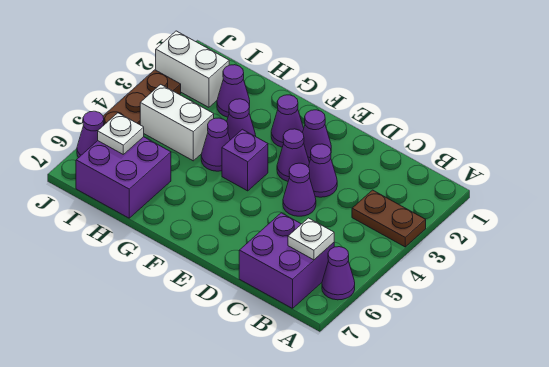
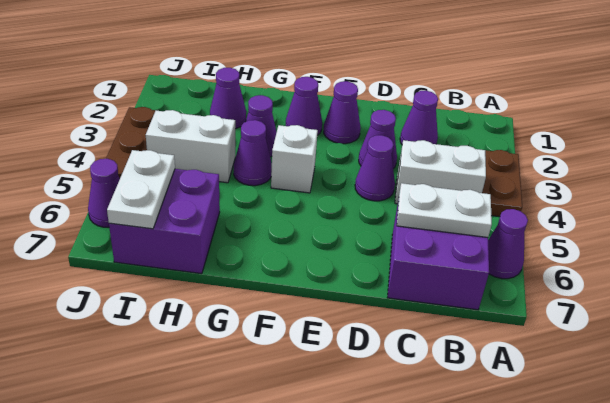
brown 1x2 plate [352,190,426,247] -> brown 1x2 plate turned to [482,150,522,217]
white 1x1 plate [288,218,334,260] -> white 1x2 plate [397,183,492,237]
purple 1x1 cone [277,129,309,181] -> purple 1x1 cone moved to [400,91,438,144]
purple 1x1 brick [222,129,268,191] -> white 1x1 brick [271,125,318,193]
white 1x2 brick [156,31,229,107] -> white 1x2 brick moved to [395,140,486,204]
white 1x1 plate [98,113,144,154] -> white 1x2 plate [107,150,175,229]

